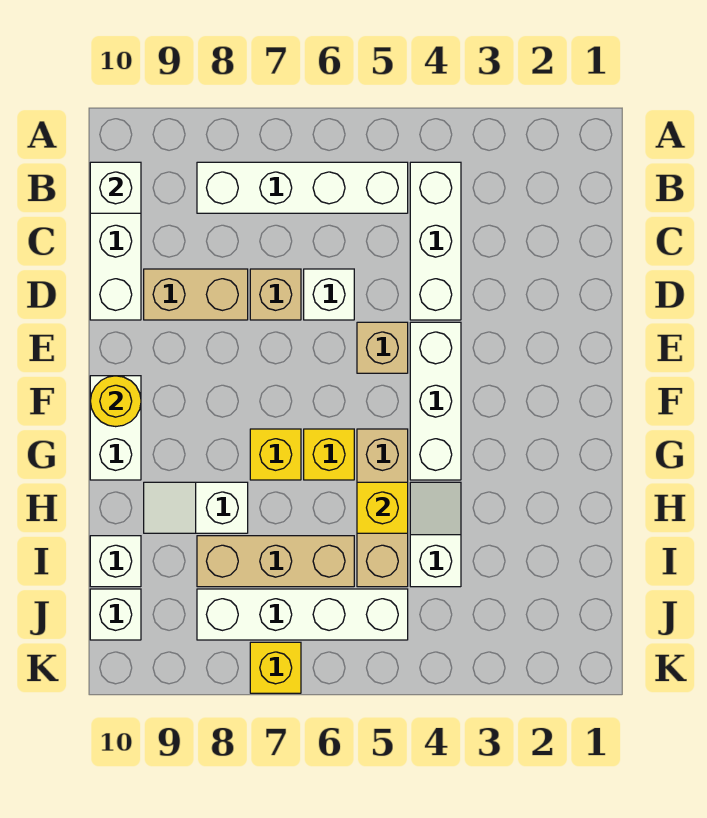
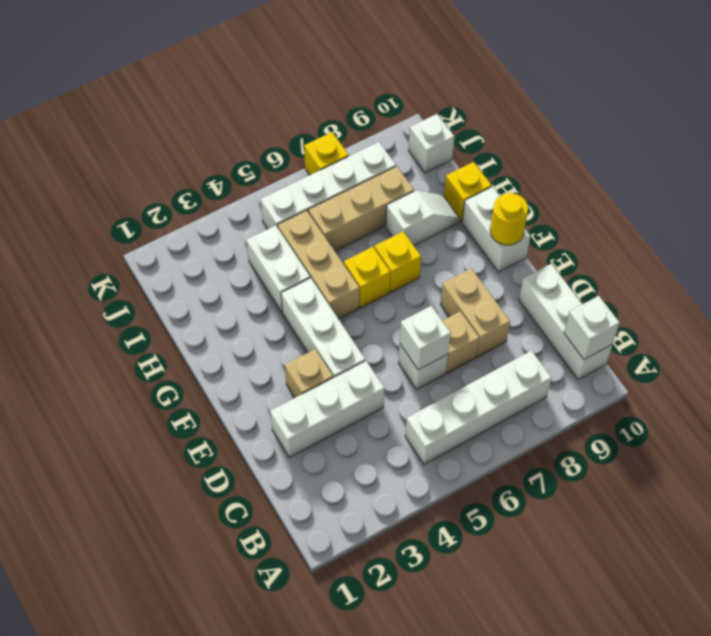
white 1x3 brick [410,162,461,320] -> white 1x3 brick turned to [270,361,384,458]
tan 1x2 brick [144,269,248,320] -> tan 1x2 brick turned to [440,268,510,357]
tan 1x1 brick [357,322,408,373] -> tan 1x1 brick moved to [285,349,333,398]
white 1x2 slope [410,482,461,587] -> white 1x2 brick [246,226,310,312]
yellow 1x1 brick [357,482,408,533] -> yellow 1x1 brick moved to [444,162,492,222]
white 1x1 brick [90,536,141,587] -> white 1x1 brick moved to [400,306,451,370]

